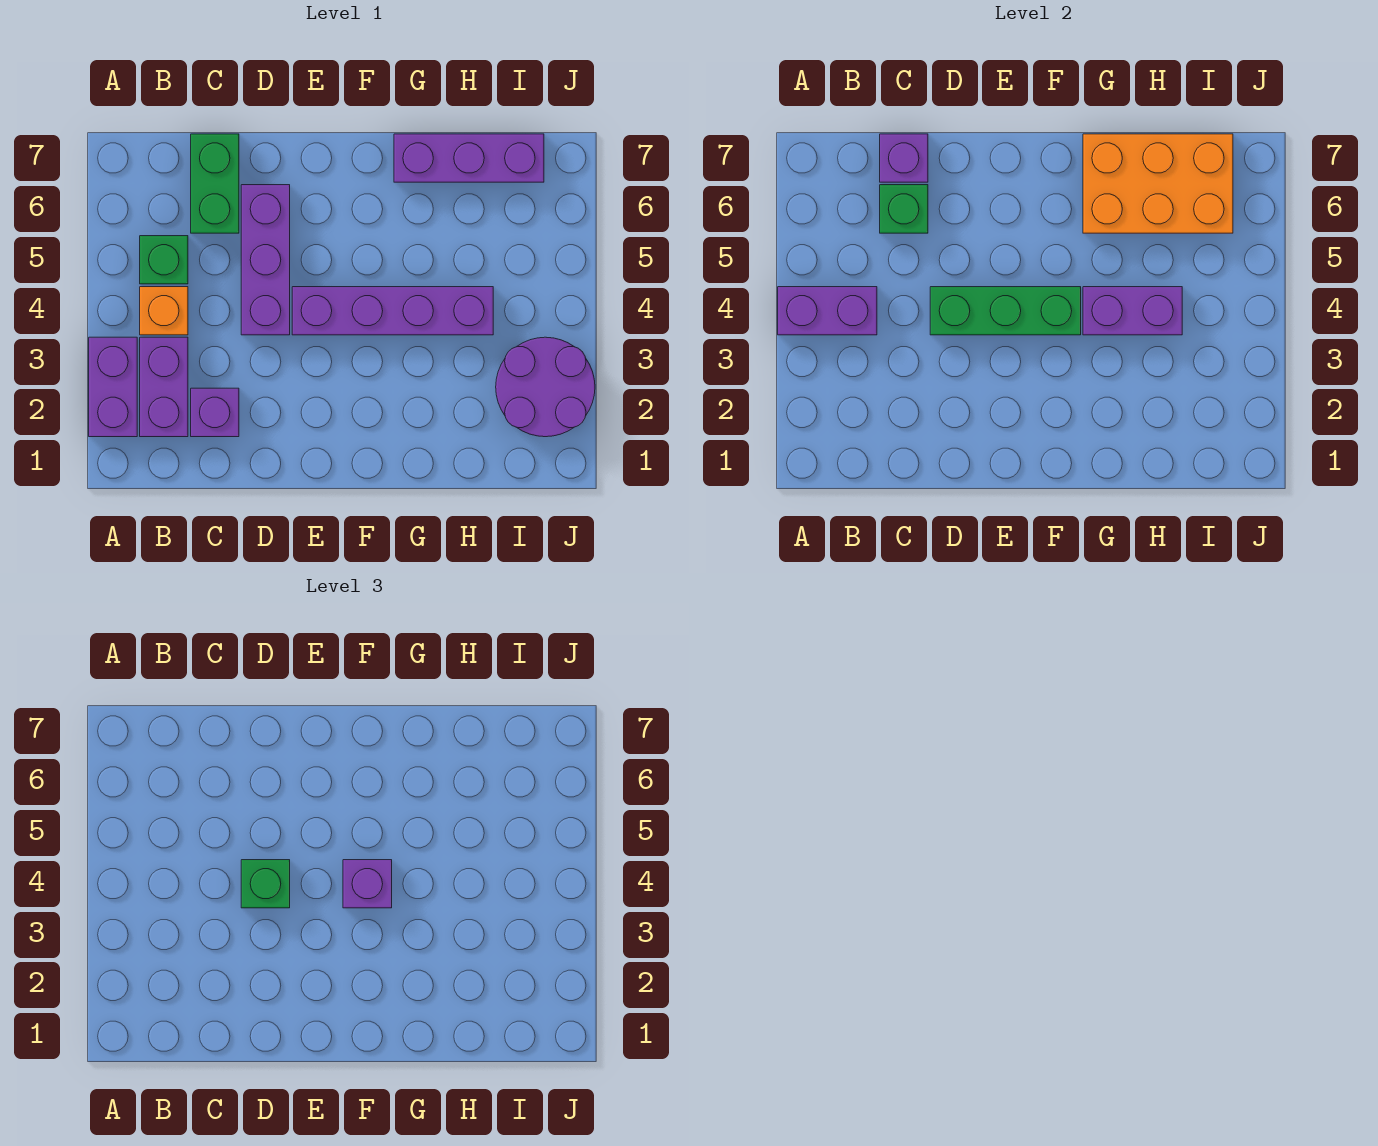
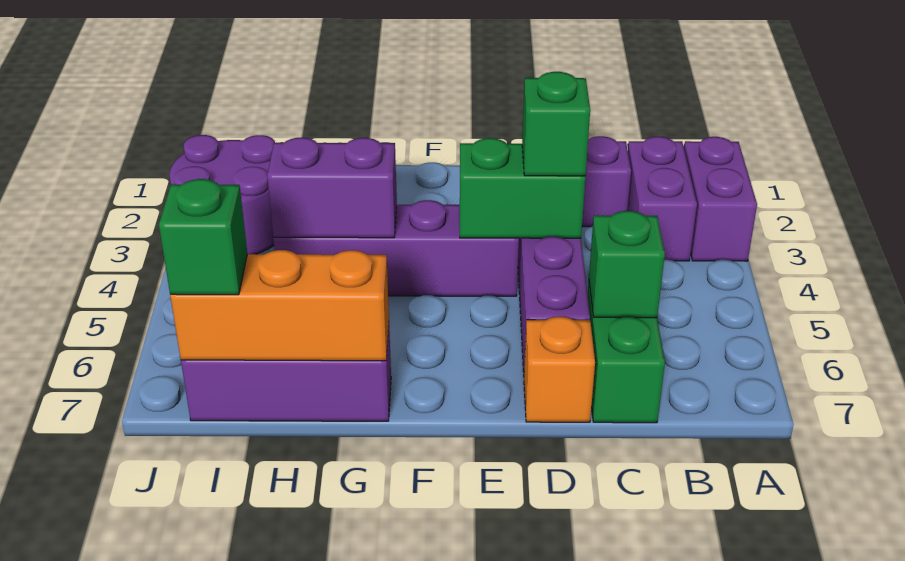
purple 1x2 brick [778,287,877,335] -> none
orange 1x1 brick [140,287,188,335] -> orange 1x1 brick moved to [524,317,595,422]
green 1x1 brick [140,236,188,284] -> green 1x1 brick moved to [159,179,247,295]
purple 1x1 brick [880,134,928,182] -> none
green 1x3 brick [930,287,1081,335] -> green 1x2 brick [460,138,585,238]
purple 1x1 brick [343,860,392,908] -> none
orange 2x3 brick [1083,134,1233,233] -> orange 1x3 brick [170,250,389,361]

